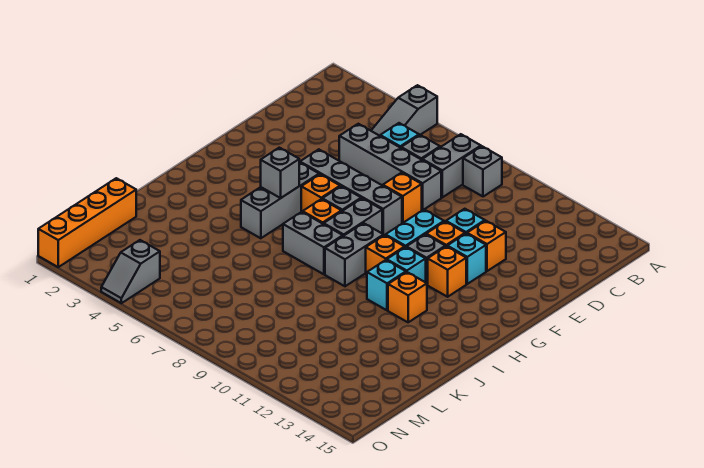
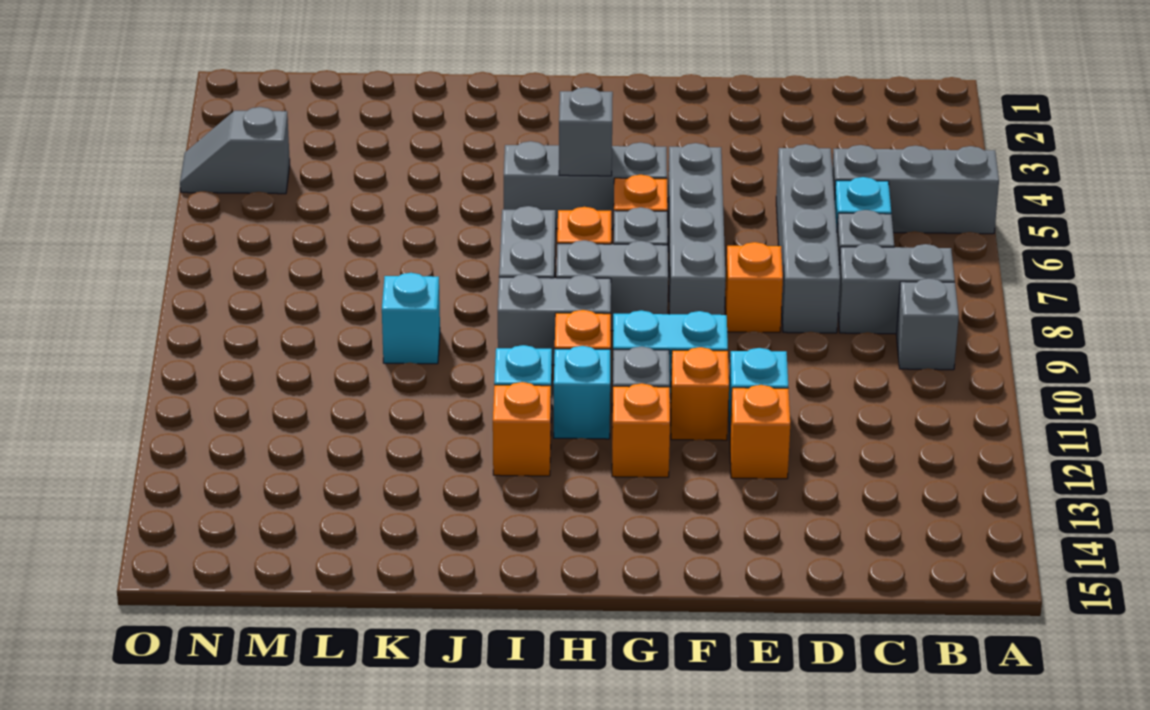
grey 1x3 slope [371,85,437,136] -> grey 1x3 brick [832,145,999,234]
cyan 1x1 brick [447,234,486,284] -> cyan 1x1 brick moved to [382,273,440,364]
orange 1x4 brick [38,178,136,267] -> none

